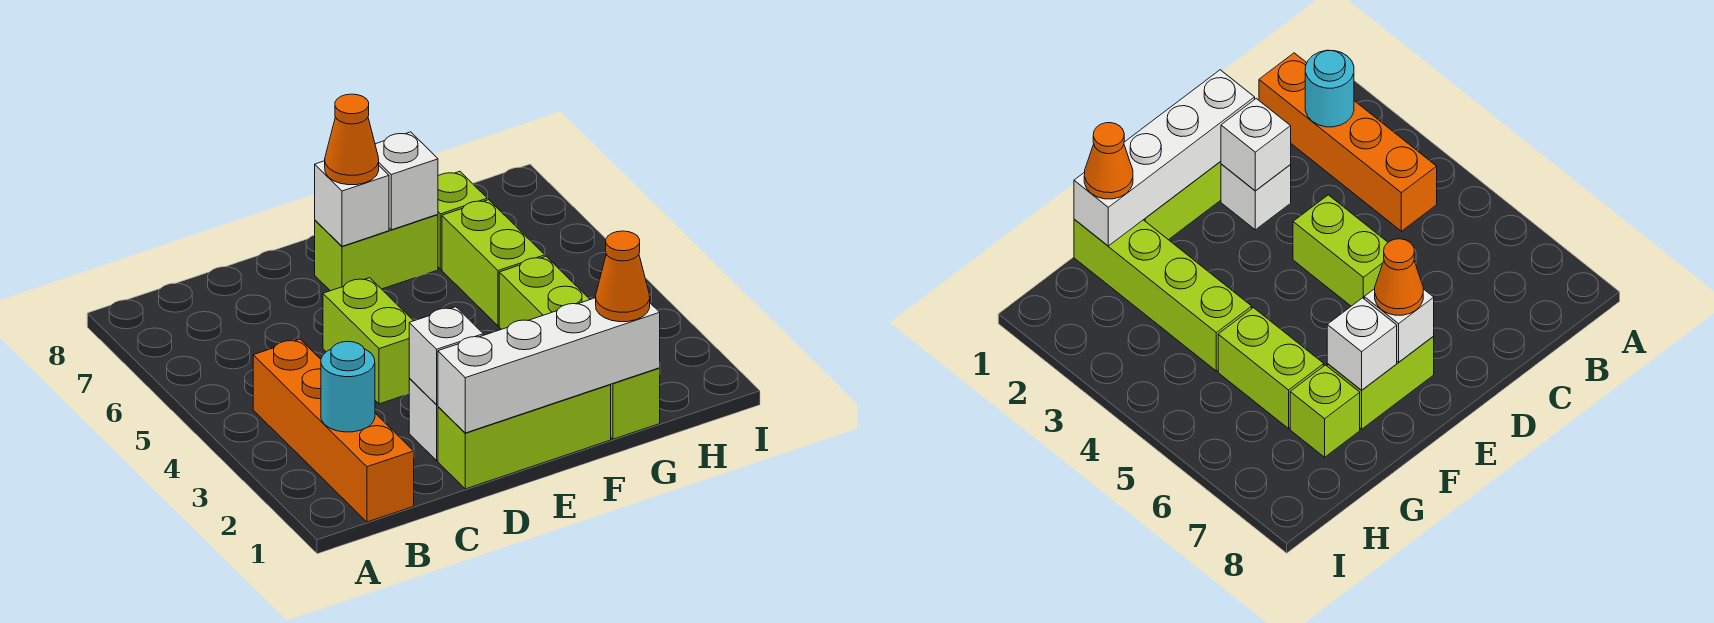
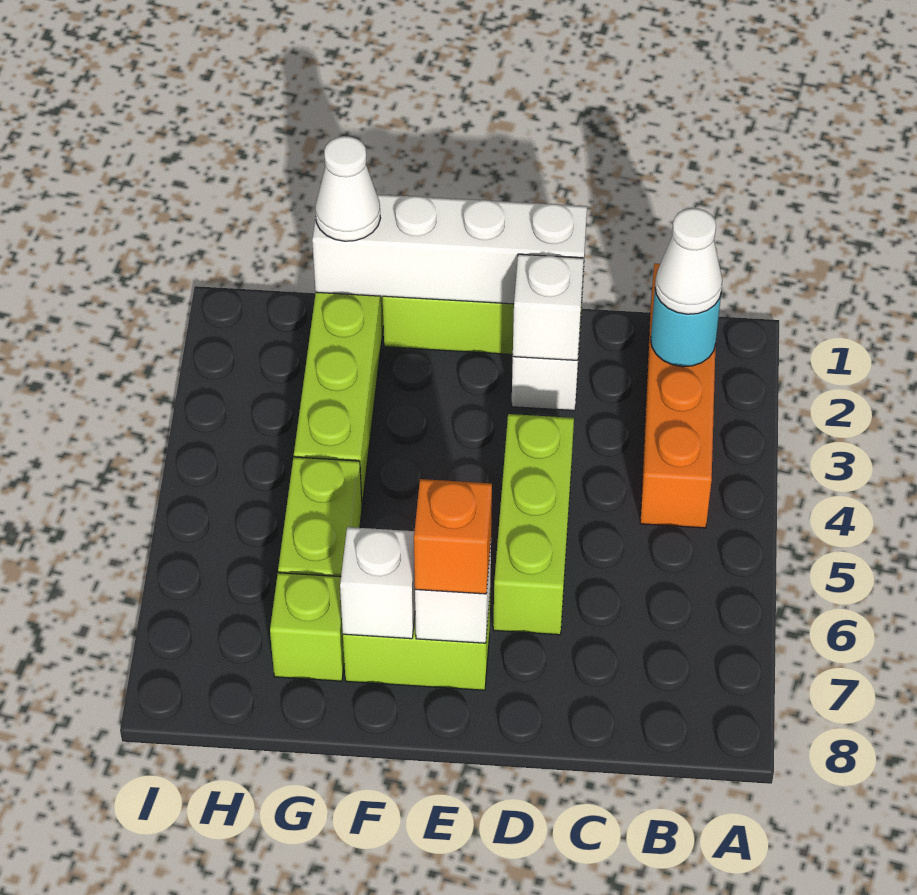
none -> white 1x1 cone [655,208,722,314]
lime 1x2 brick [323,278,413,404] -> lime 1x3 brick [493,414,574,635]
orange 1x1 cone [325,94,379,185] -> orange 1x1 brick [414,479,492,594]
orange 1x1 cone [596,231,650,322] -> white 1x1 cone [315,136,381,241]

